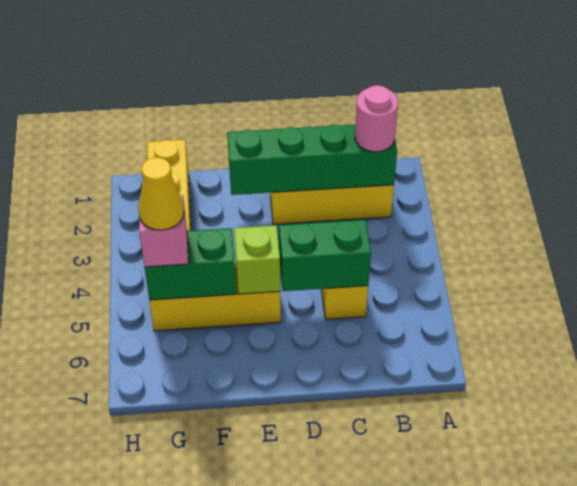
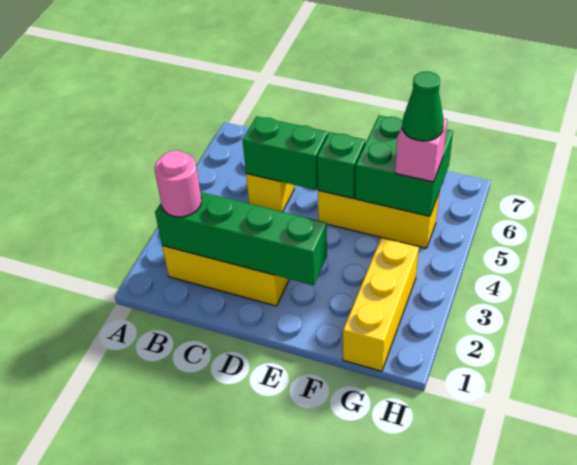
lime 1x1 brick [234,225,280,294] -> green 1x1 brick [317,132,365,198]
green 1x2 brick [145,228,236,300] -> green 2x2 brick [355,115,453,216]
yellow 1x1 cone [138,157,184,230] -> green 1x1 cone [402,72,444,141]

